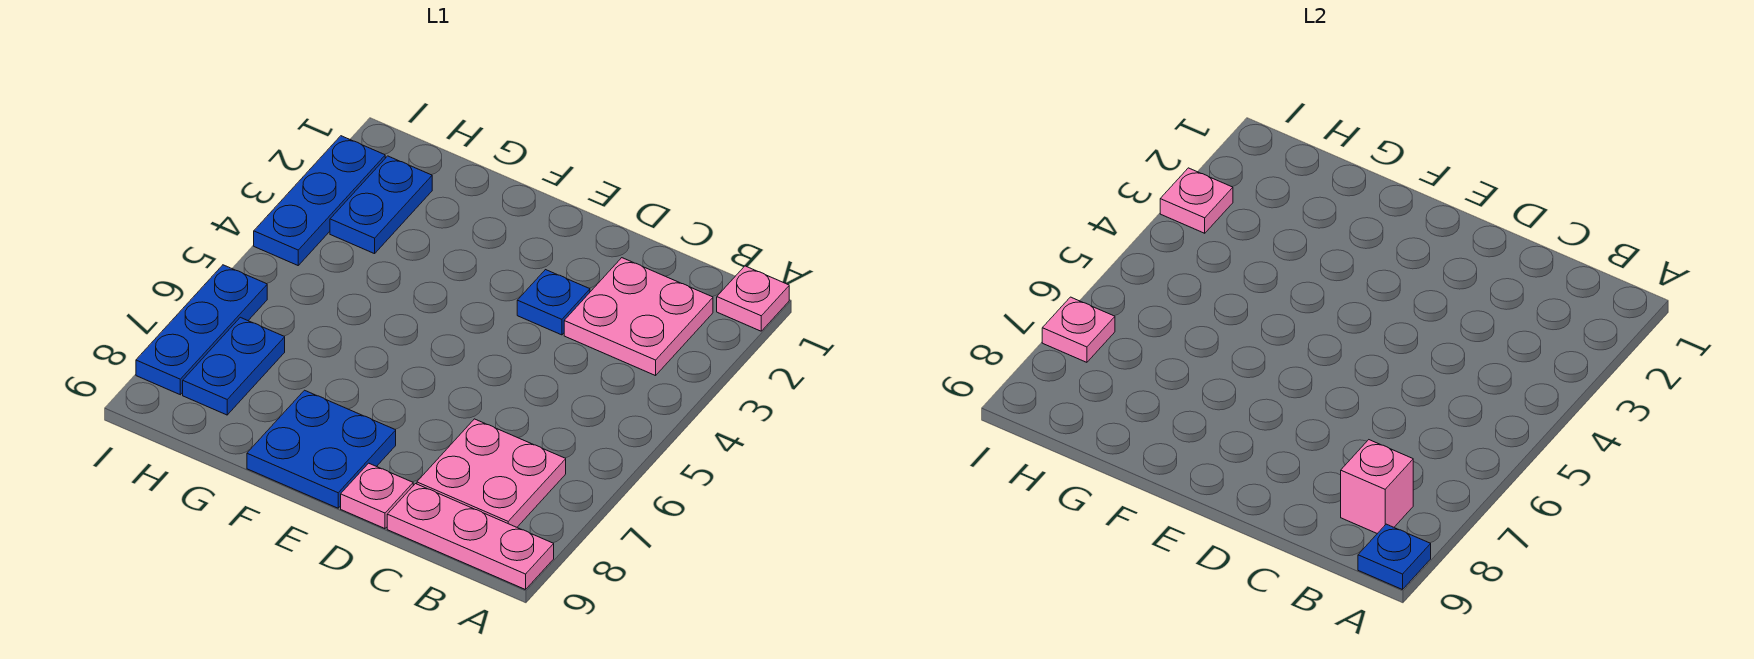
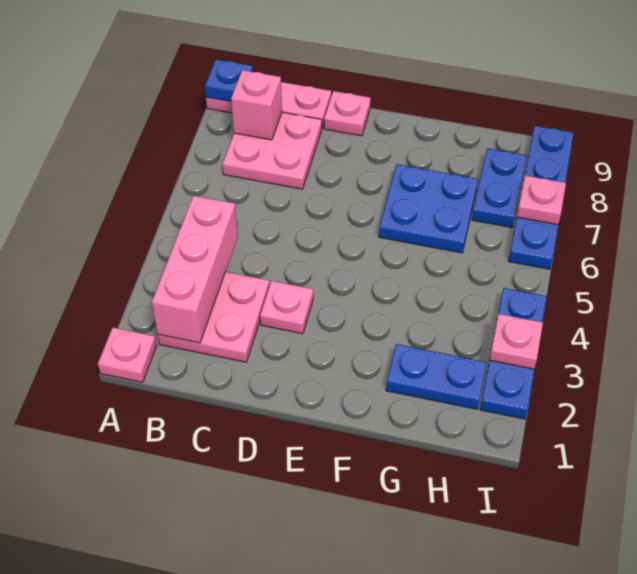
none -> pink 1x3 brick [152,196,238,343]
blue 1x1 plate [517,270,590,335] -> pink 1x1 plate [260,281,313,334]
blue 2x2 plate [247,390,396,508] -> blue 2x2 plate moved to [379,164,478,253]
blue 1x2 plate [330,156,432,254] -> blue 1x2 plate turned to [386,344,487,409]
blue 1x3 plate [136,265,267,395] -> blue 1x4 plate [508,126,573,269]

